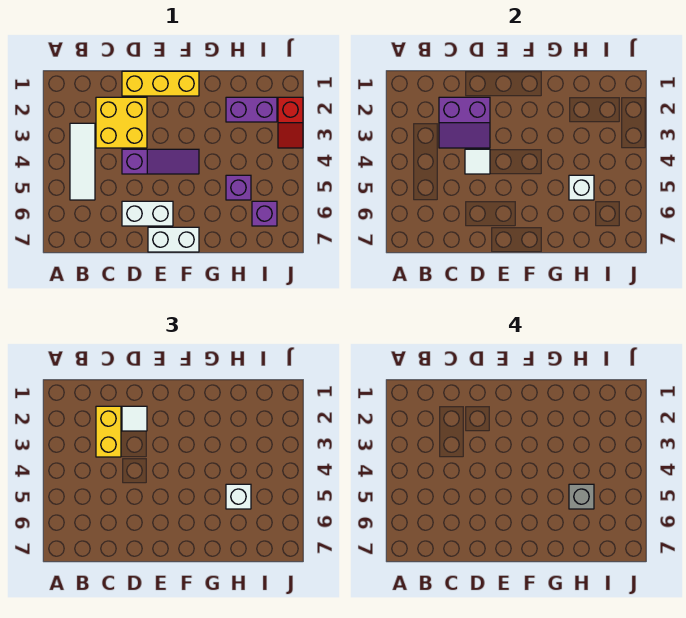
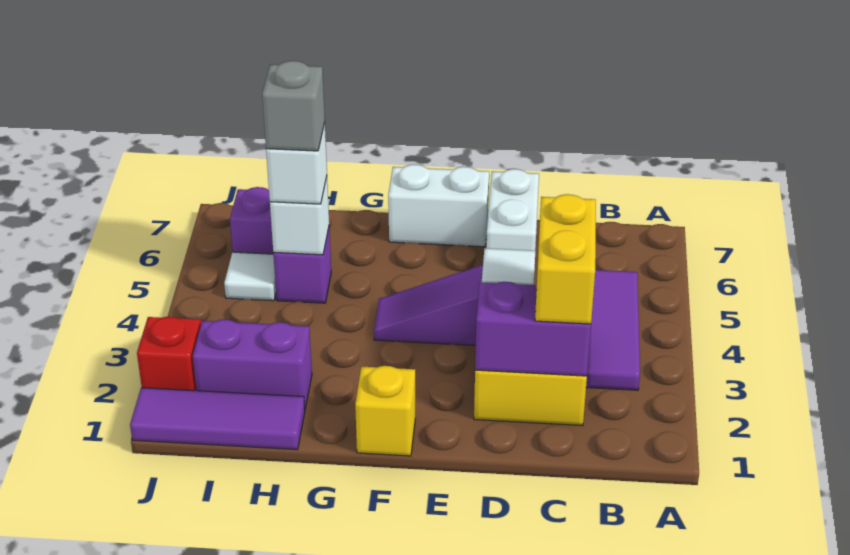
white 1x3 tile [70,123,95,200] -> purple 1x3 tile [586,270,640,390]
yellow 1x3 brick [122,71,199,96] -> yellow 1x1 brick [355,366,415,456]
white 1x1 tile [122,406,147,431] -> white 1x1 tile moved to [224,252,276,301]
white 1x2 brick [122,201,173,226] -> white 1x2 brick turned to [486,169,539,251]
none -> purple 1x3 tile [130,388,305,450]

